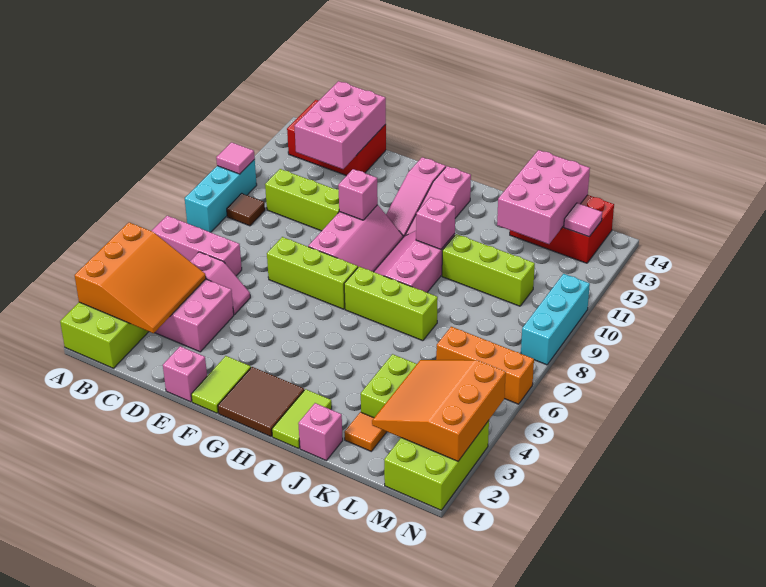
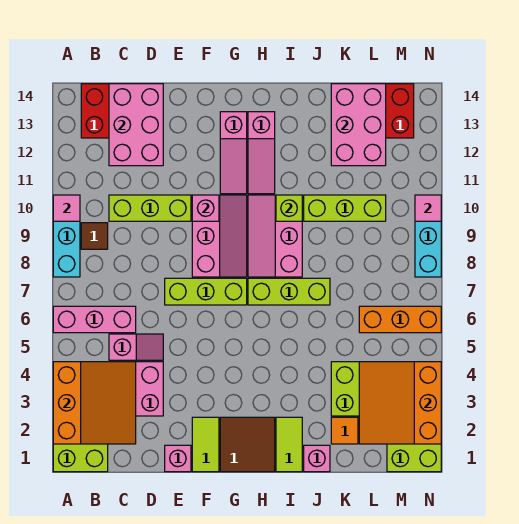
pink 1x1 brick [416,197,455,249] -> lime 1x1 brick [276,195,302,221]
pink 1x1 tile [564,203,602,237] -> pink 1x1 tile moved to [415,195,441,221]

